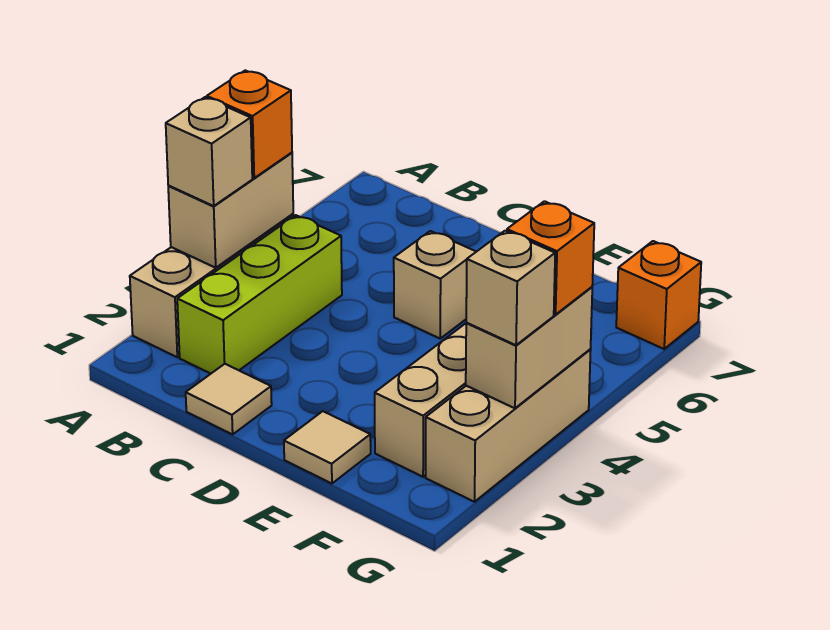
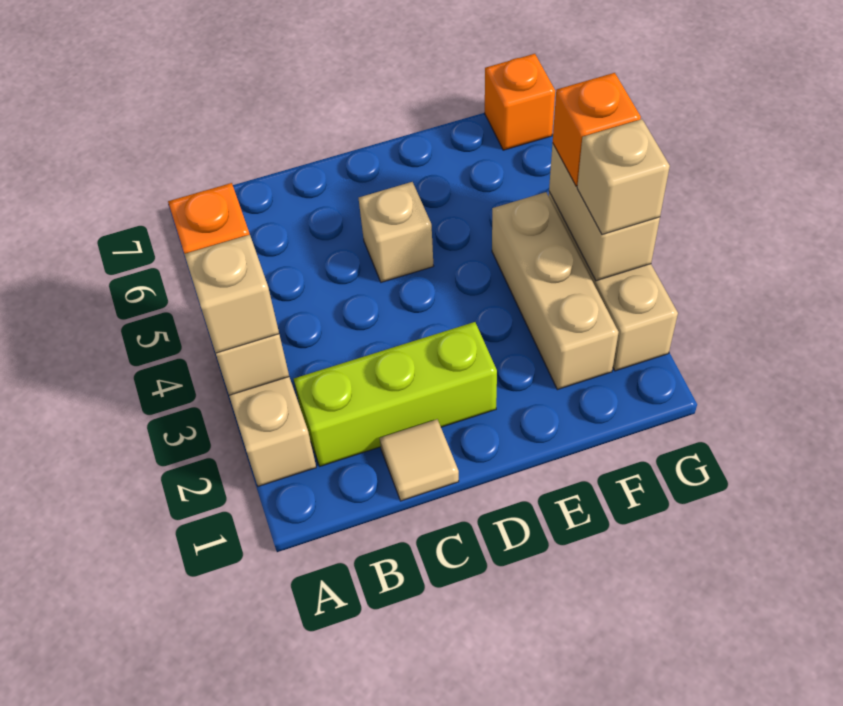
lime 1x3 brick [177,215,342,374] -> lime 1x3 brick turned to [294,322,497,466]
tan 1x1 tile [284,411,371,484] -> none

